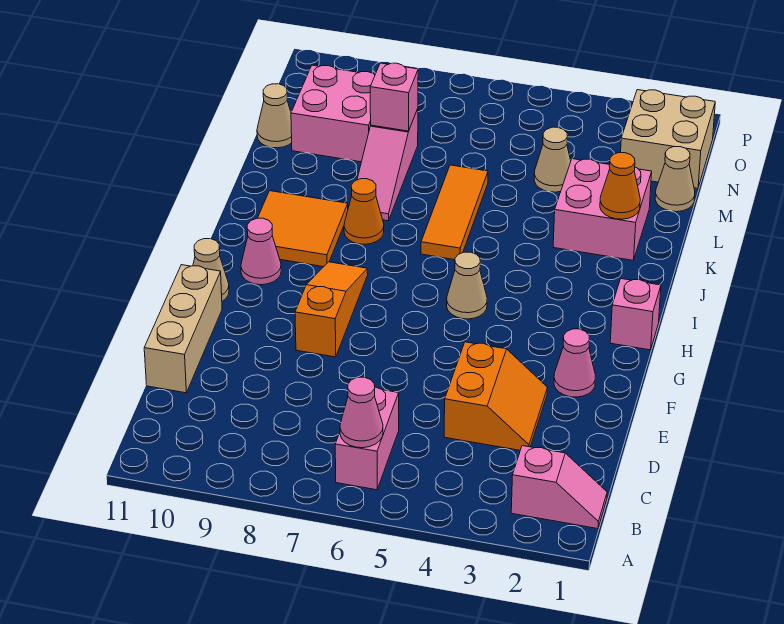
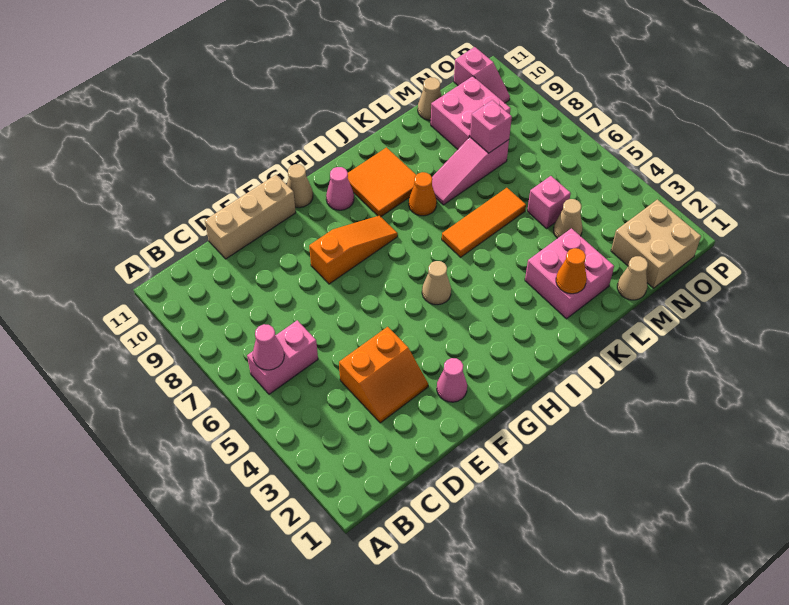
pink 1x2 slope [511,446,607,529] -> pink 1x2 slope moved to [454,47,510,103]
pink 1x1 brick [610,279,661,350] -> pink 1x1 brick moved to [527,176,571,228]

